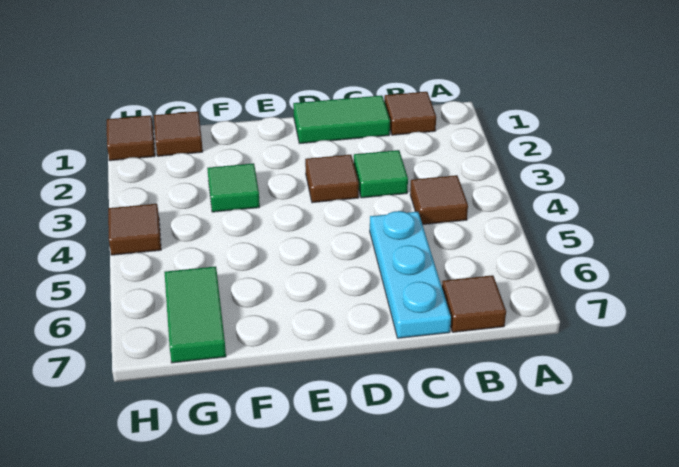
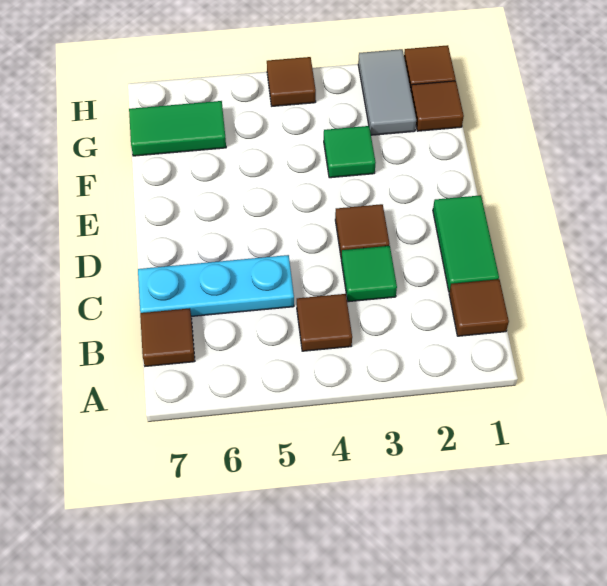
none -> grey 1x2 tile [358,49,416,135]

